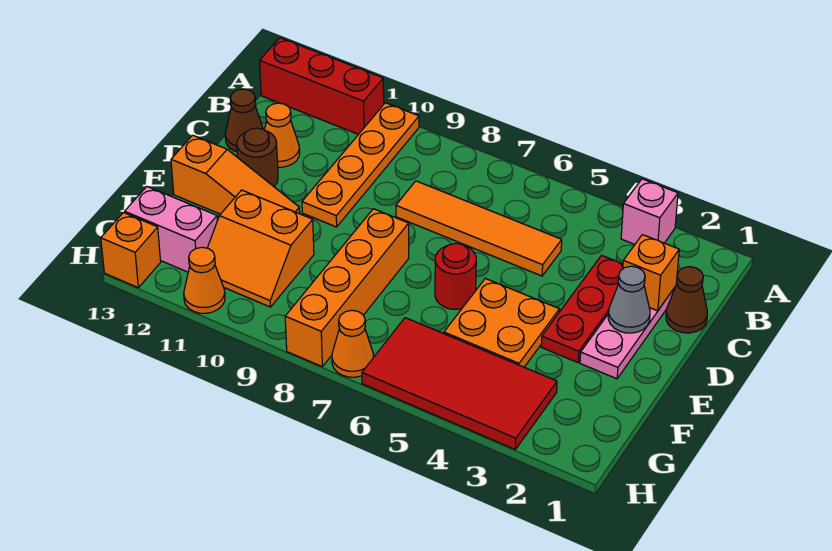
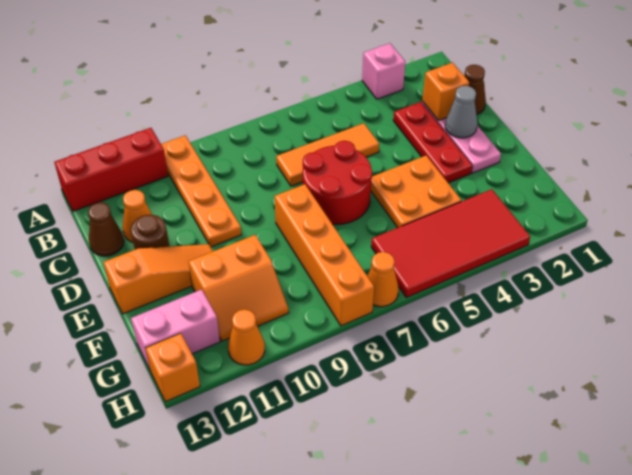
orange 1x4 tile [396,181,562,276] -> orange 1x3 tile [276,123,379,186]
red 1x1 round brick [435,243,476,309] -> red 2x2 round brick [303,141,372,224]

